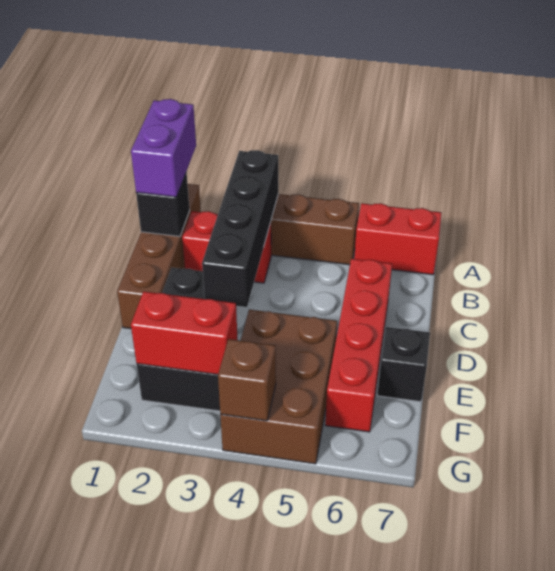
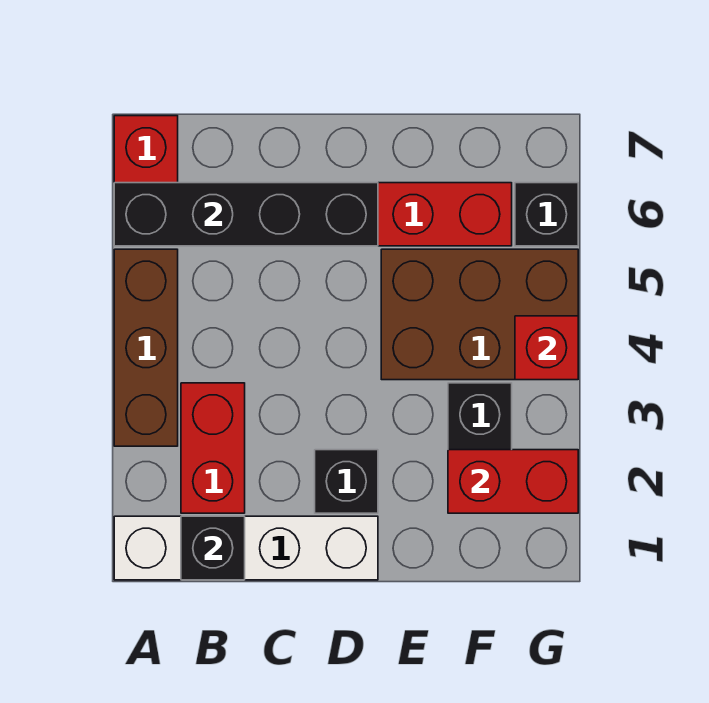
brown 1x4 brick [117,184,201,329] -> white 1x4 brick [114,516,378,580]
purple 1x2 brick [131,99,196,197] -> none
black 1x4 brick [202,150,278,307] -> black 1x4 brick moved to [114,183,378,246]
black 1x1 brick [377,327,430,402] -> black 1x1 brick moved to [515,183,578,246]
red 1x2 brick [131,291,238,375] -> red 1x2 brick turned to [448,450,578,513]
brown 1x1 brick [218,339,276,421] -> red 1x1 brick [515,316,578,380]

